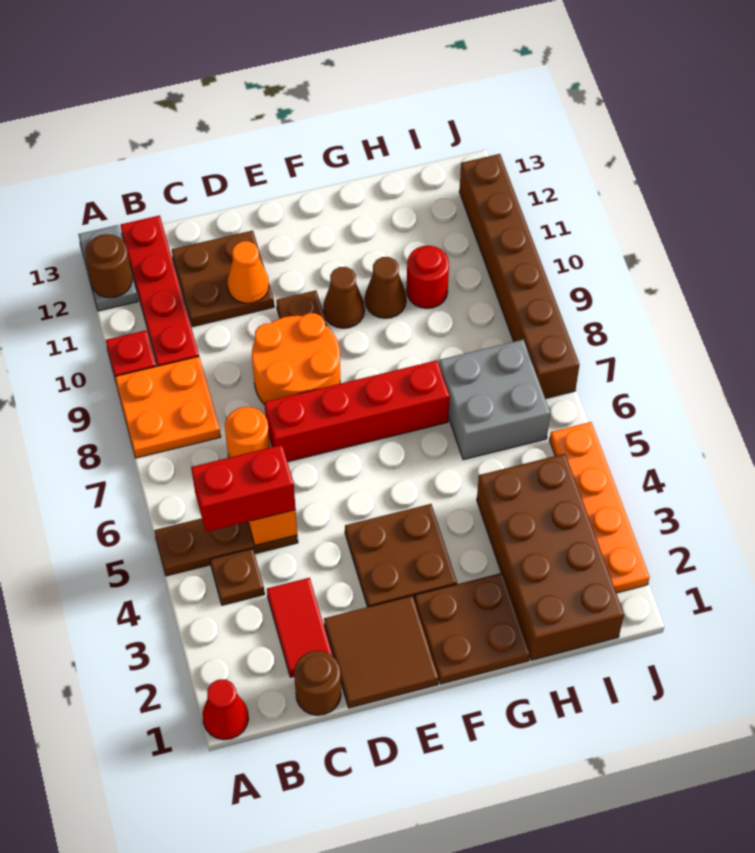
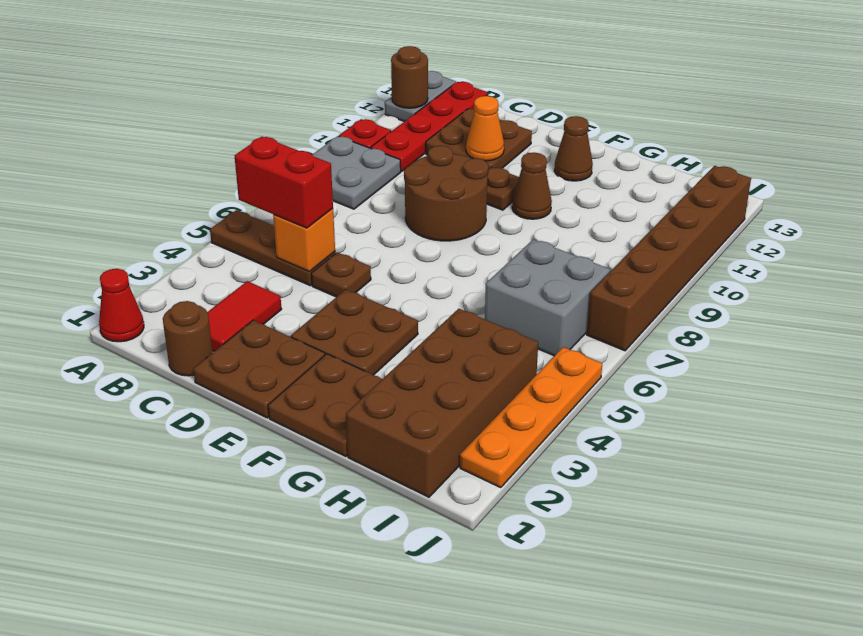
orange 2x2 plate [115,357,221,458] -> grey 2x2 plate [313,136,401,209]
brown 1x1 plate [210,548,265,605] -> brown 1x1 plate moved to [311,252,371,297]
orange 1x1 round brick [225,407,270,458] -> none
brown 2x2 tile [324,596,439,708] -> brown 2x2 plate [193,320,325,418]
red 1x4 brick [264,360,450,462] -> none
orange 2x2 round brick [252,313,340,405] -> brown 2x2 round brick [404,146,488,241]
brown 1x1 cone [365,257,406,318] -> brown 1x1 cone moved to [554,116,593,181]
red 1x1 round brick [407,246,449,309] -> none

